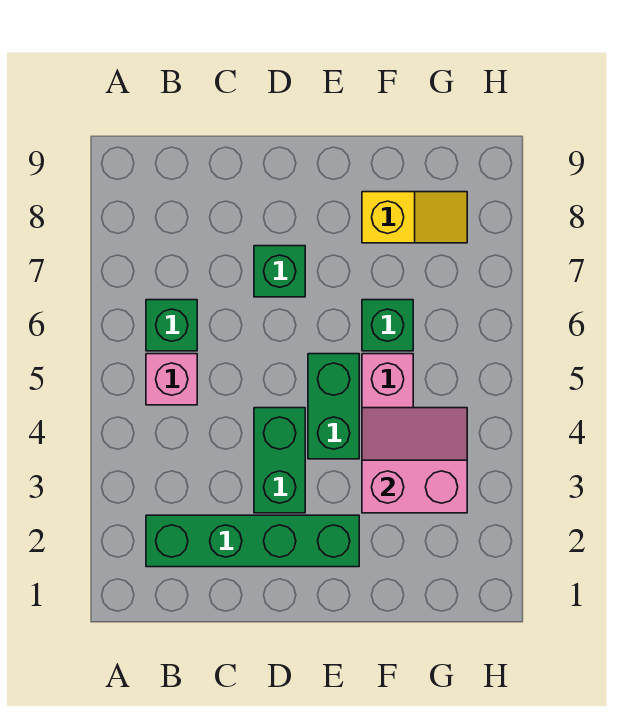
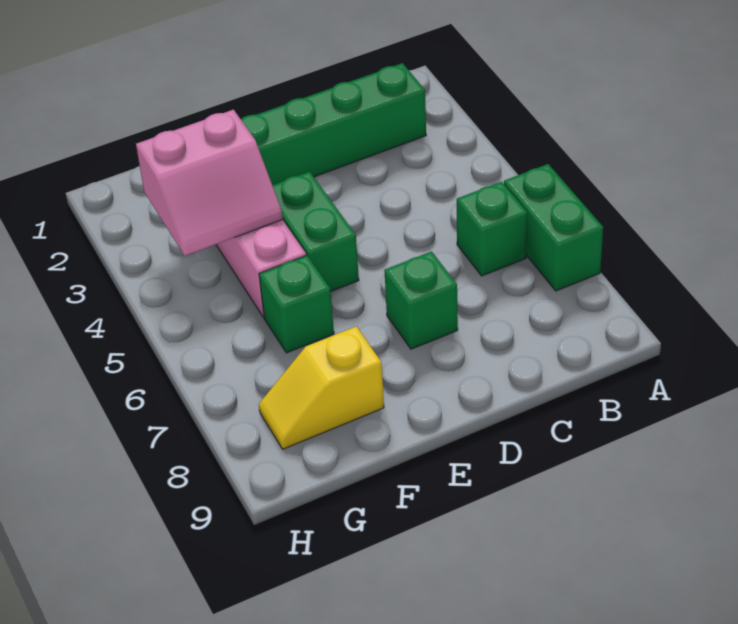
pink 1x1 brick [146,354,197,405] -> none
green 1x2 brick [254,408,305,513] -> green 1x2 brick moved to [504,164,603,291]

